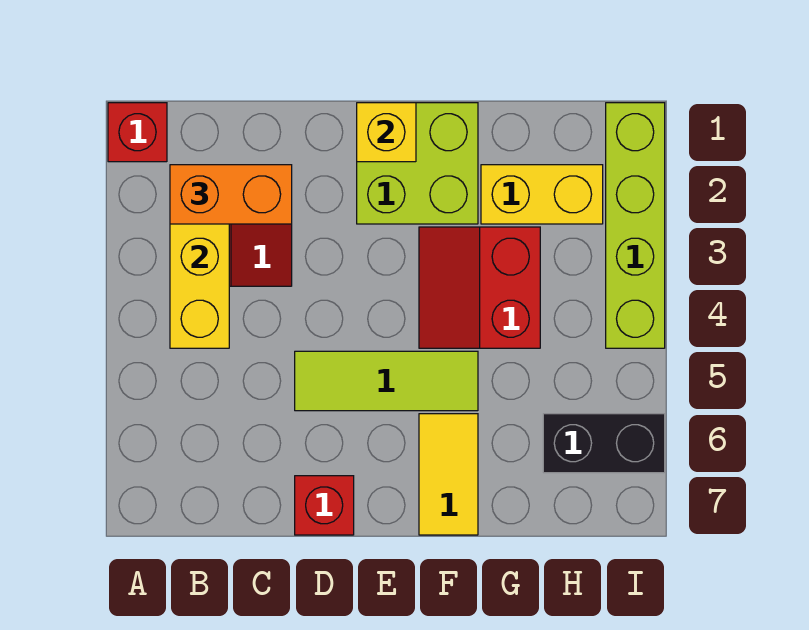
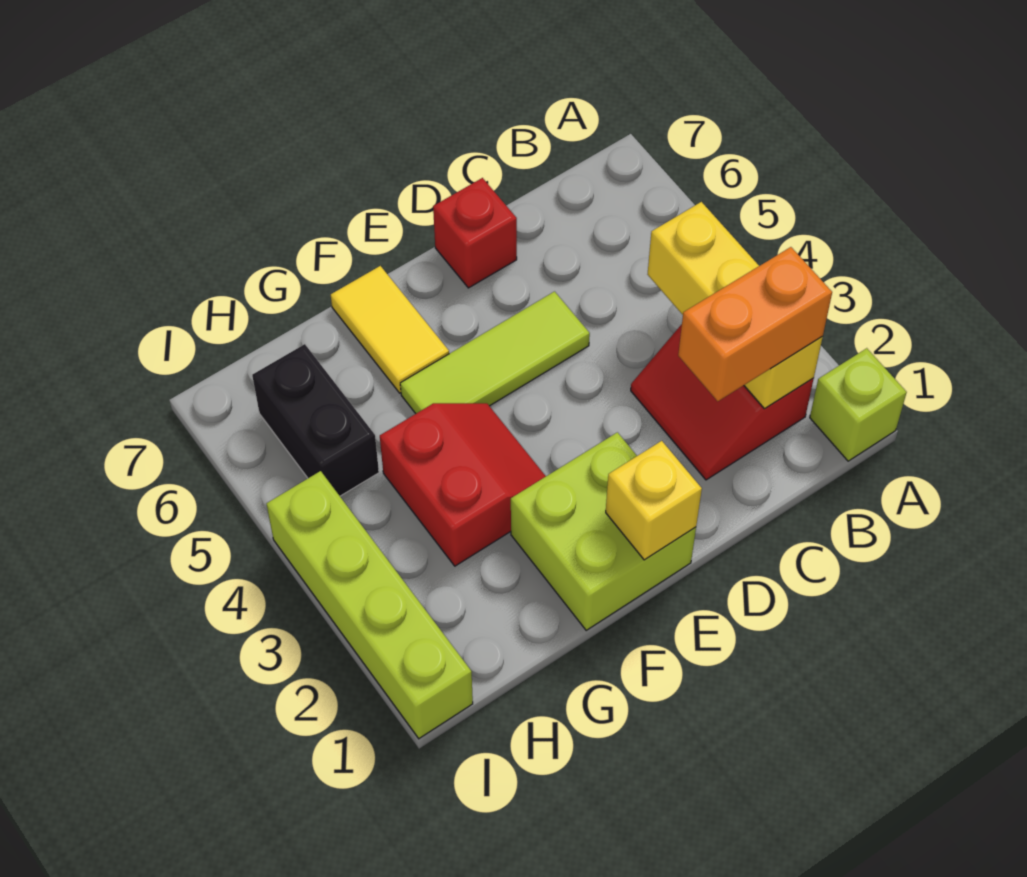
red 1x1 brick [108,103,167,162] -> lime 1x1 brick [810,348,907,461]
yellow 1x2 brick [481,165,603,224] -> none
black 1x2 brick [543,414,665,473] -> black 1x2 brick turned to [252,344,379,496]

